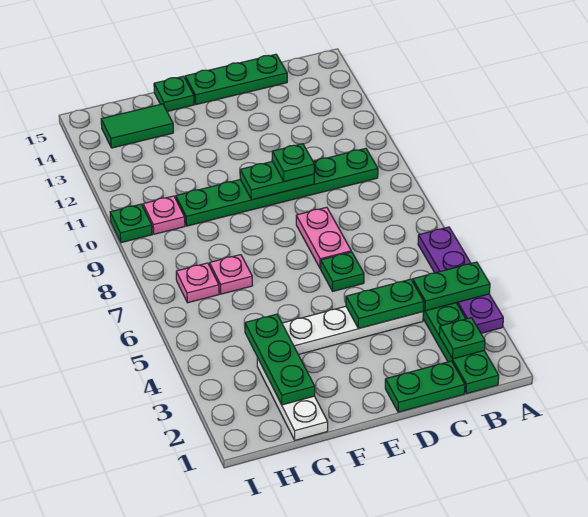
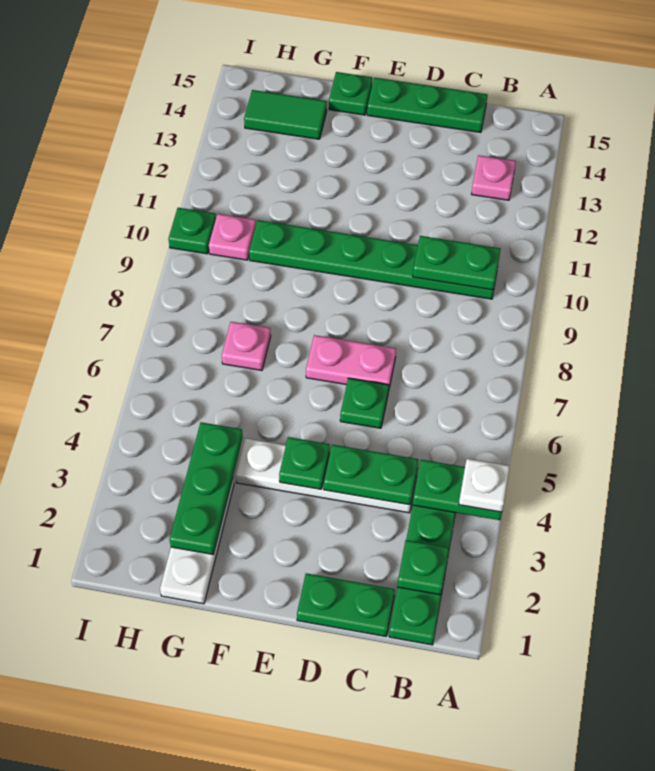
purple 1x4 plate [418,227,503,333] -> none
none -> white 1x1 plate [459,459,510,512]
pink 1x2 plate [296,207,351,269] -> pink 1x2 plate turned to [306,335,396,388]
green 1x2 plate [240,161,314,200] -> green 1x2 plate moved to [413,236,500,290]
green 1x1 plate [272,144,314,181] -> green 1x1 plate moved to [279,437,330,490]
pink 1x1 plate [176,263,219,303] -> pink 1x1 plate moved to [472,155,516,200]

